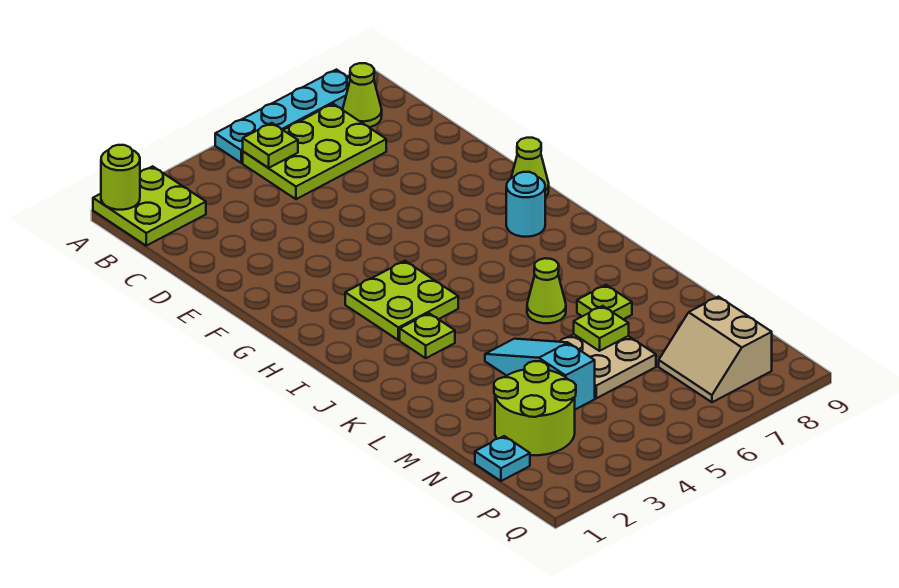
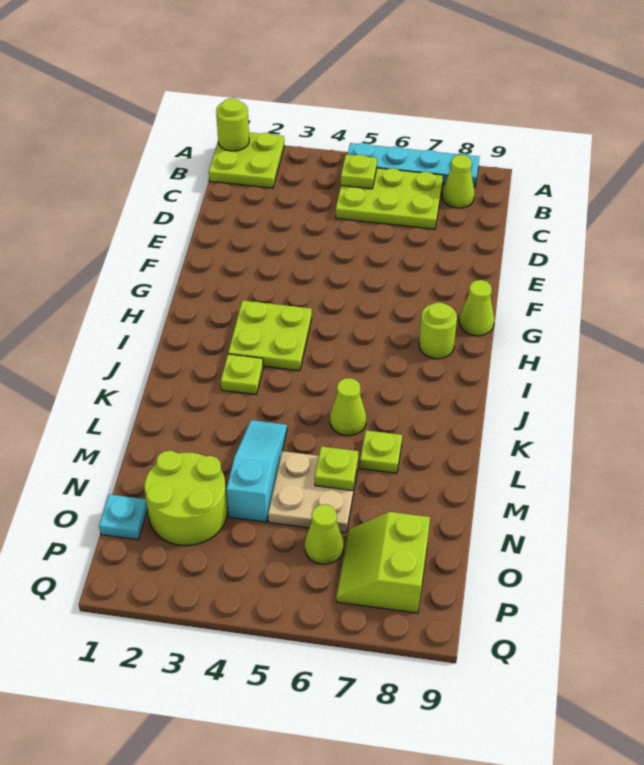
cyan 1x1 round brick [506,172,545,237] -> lime 1x1 round brick [419,302,457,359]
none -> lime 1x1 cone [305,505,344,564]
tan 2x2 slope [659,297,772,402] -> lime 2x2 slope [336,512,430,613]

